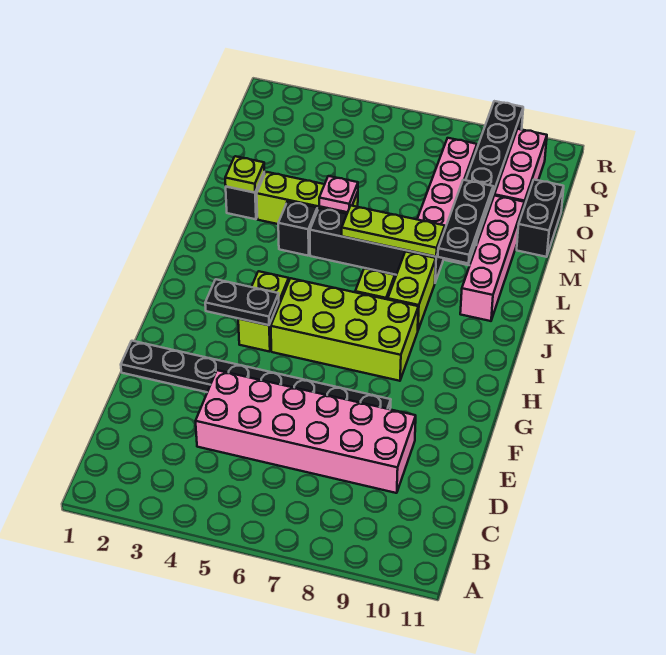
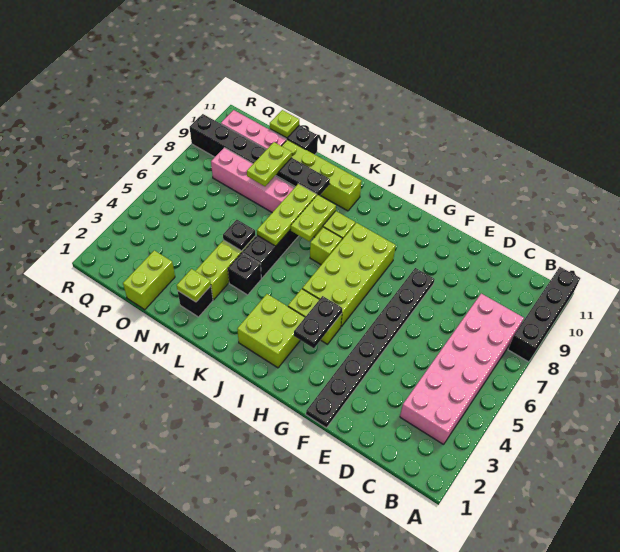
none -> black 1x4 brick [508,267,580,362]
pink 2x6 brick [196,370,416,493] -> pink 2x6 brick moved to [400,294,524,444]
none -> lime 2x2 brick [237,294,305,368]
none -> lime 1x2 plate [290,195,336,241]
pink 1x4 brick [460,196,524,321] -> lime 1x4 brick [282,140,362,211]
pink 1x1 plate [319,176,358,212] -> black 1x1 plate [223,220,256,251]
none -> lime 1x2 plate [247,142,292,186]
none -> lime 1x2 brick [123,250,175,310]
none -> lime 1x1 plate [270,110,299,138]

